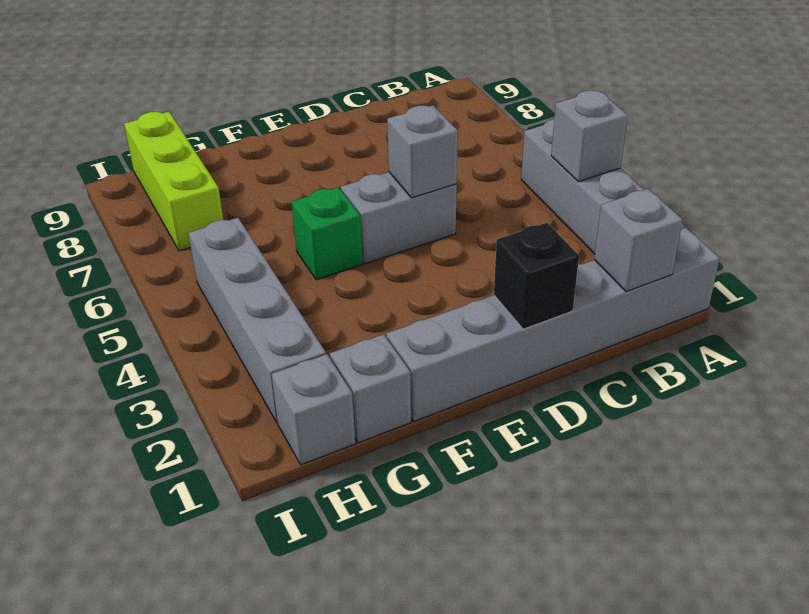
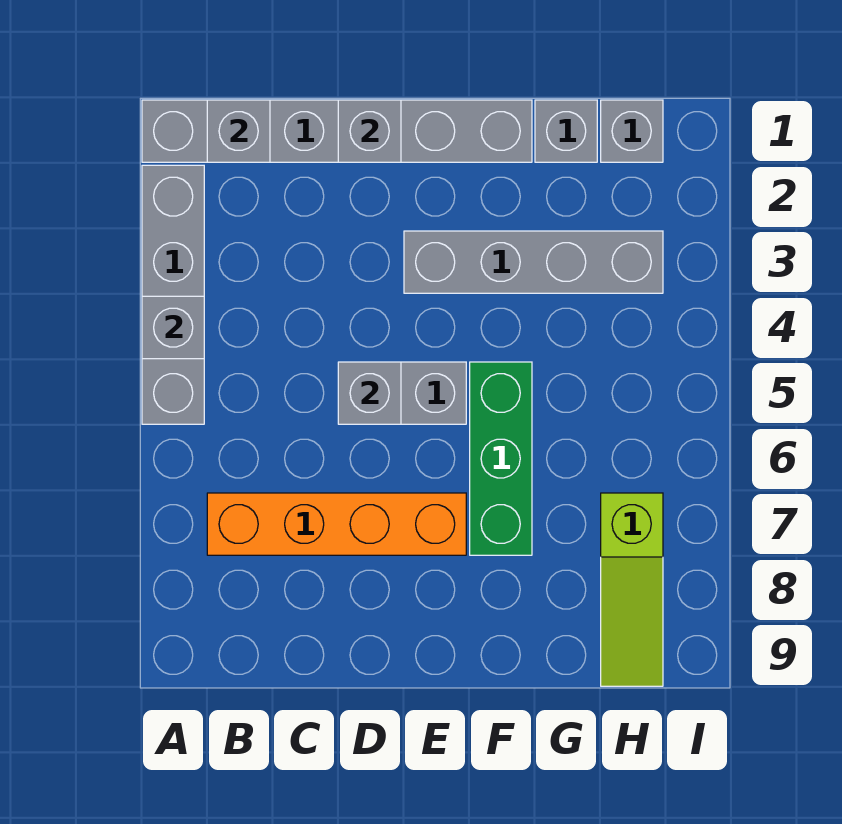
none -> orange 1x4 brick [207,493,466,555]
black 1x1 brick [494,223,579,329] -> grey 1x1 brick [338,100,401,162]
green 1x1 brick [292,187,362,280] -> green 1x3 brick [470,362,532,555]
grey 1x4 brick [188,218,326,423] -> grey 1x4 brick turned to [404,231,663,293]
lime 1x3 brick [124,112,223,251] -> lime 1x3 slope [601,493,663,686]

